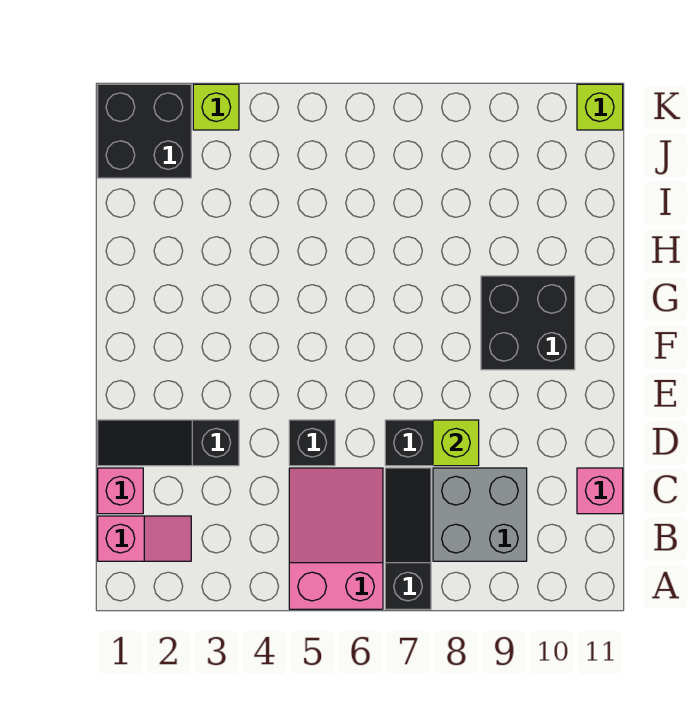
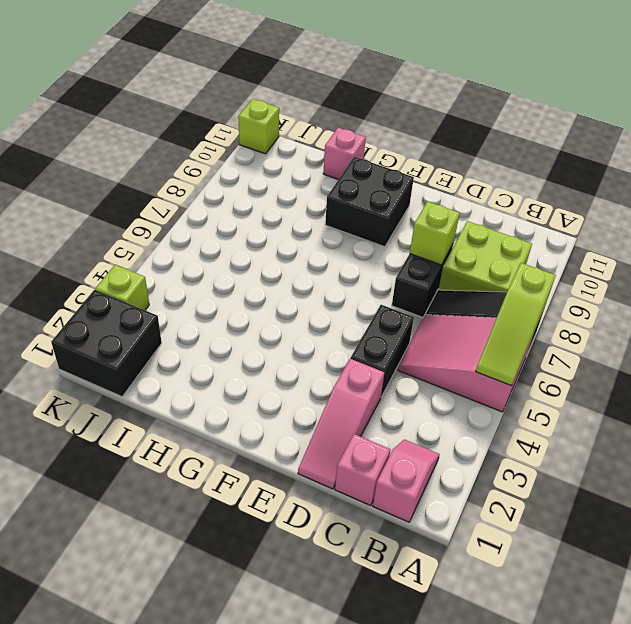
none -> lime 1x3 slope [476,263,556,386]
grey 2x2 brick [433,468,527,561] -> lime 2x2 brick [438,221,532,292]
pink 1x1 brick [577,468,623,514] -> pink 1x1 brick moved to [323,128,366,179]
black 1x3 slope [98,420,239,466] -> pink 1x3 slope [298,359,384,489]
black 1x1 brick [289,420,335,466] -> black 1x2 brick [351,305,414,397]

